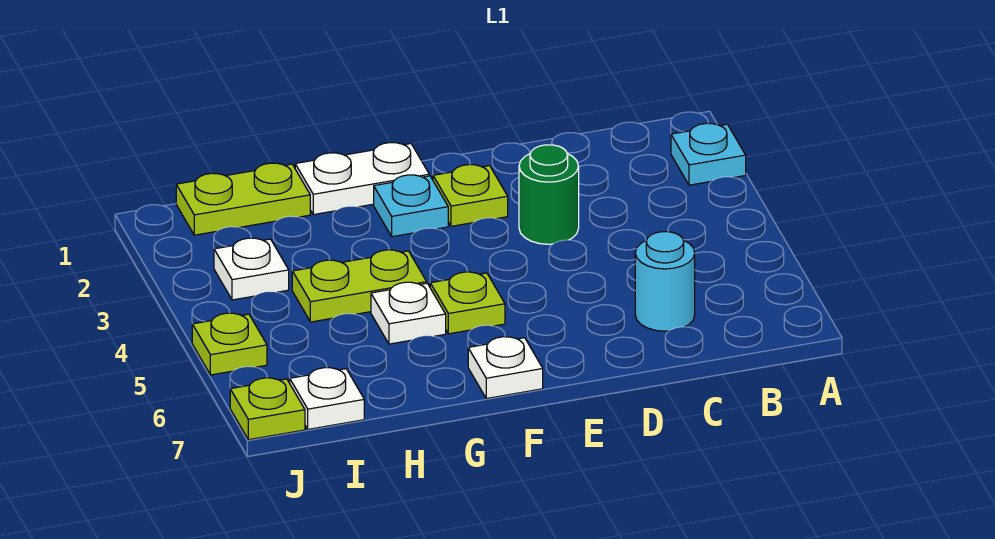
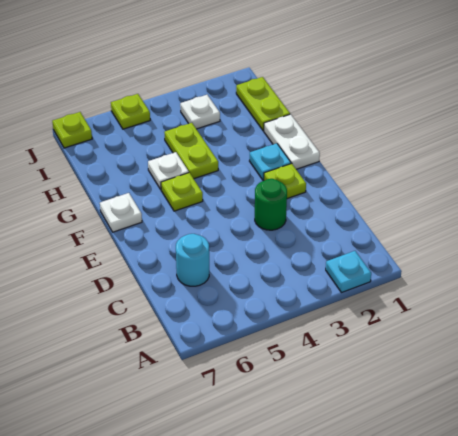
white 1x1 plate [290,368,364,429] -> none

